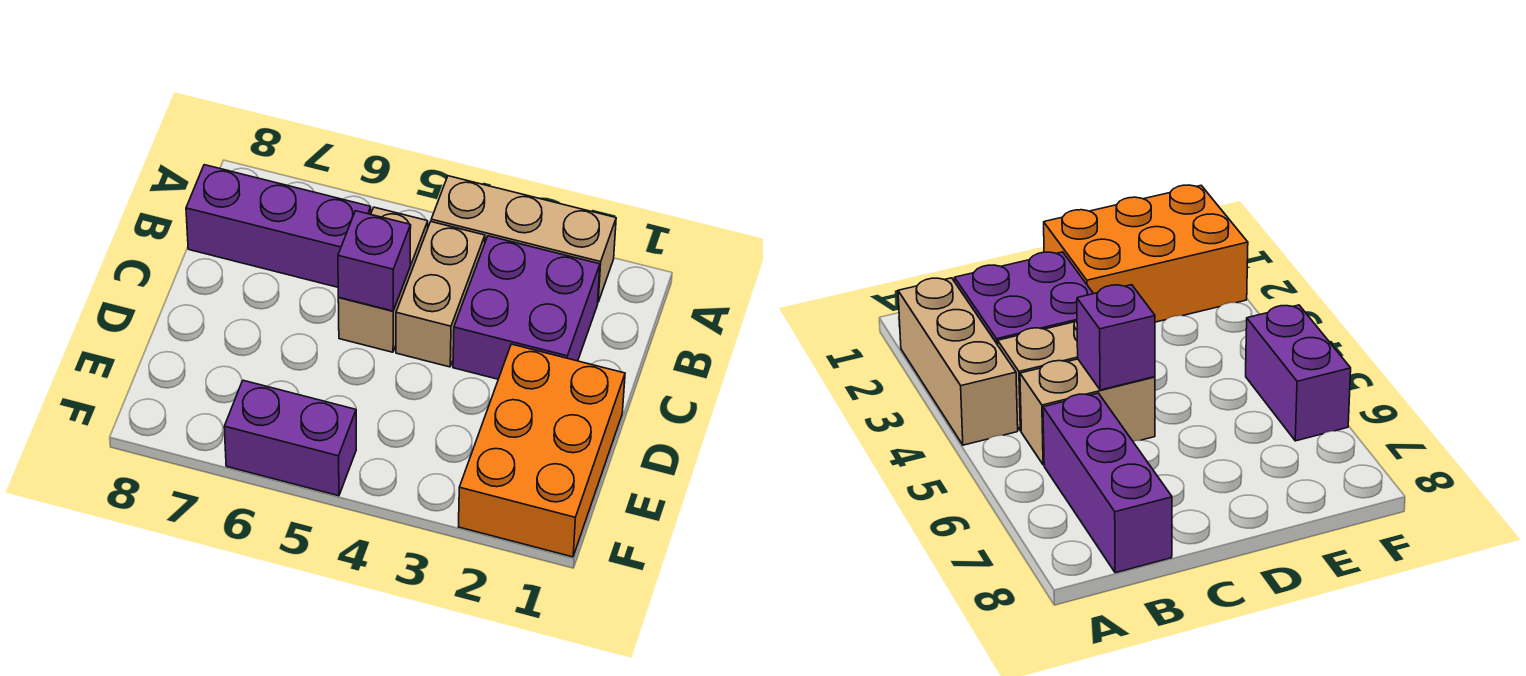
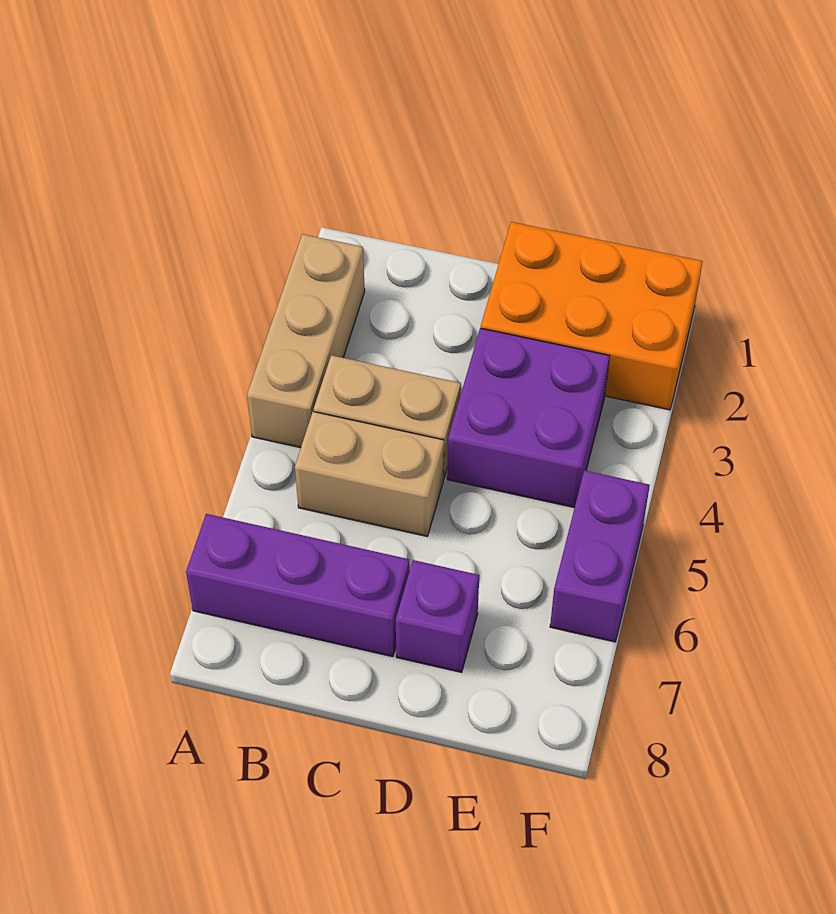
purple 2x2 brick [453,236,600,379] -> purple 2x2 brick moved to [447,328,610,508]
purple 1x3 brick [186,165,371,287] -> purple 1x3 brick turned to [186,514,410,657]
purple 1x1 brick [338,211,411,311] -> purple 1x1 brick moved to [396,560,479,672]

